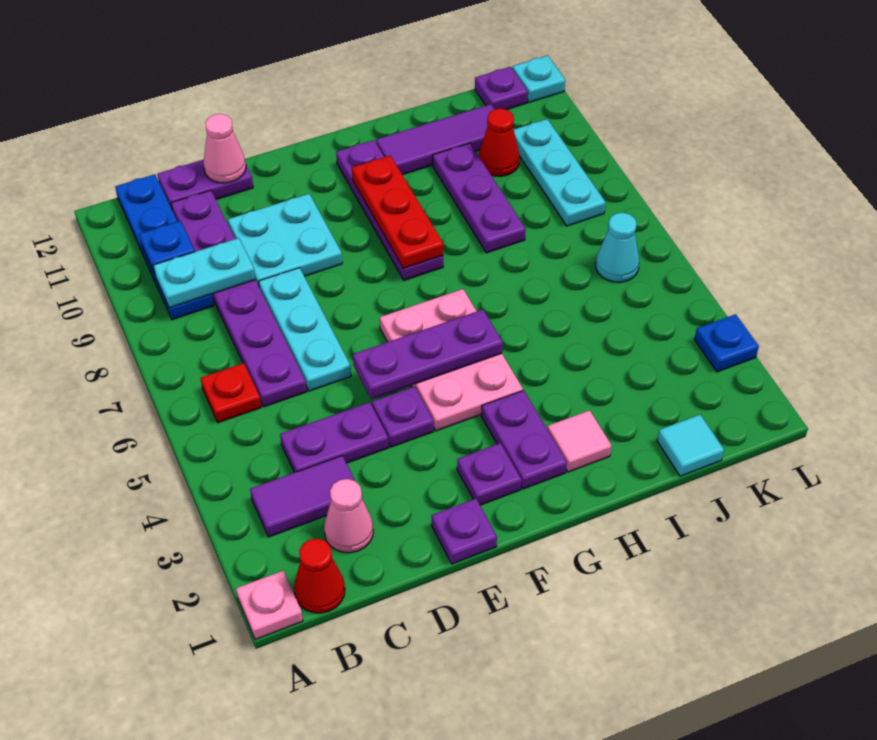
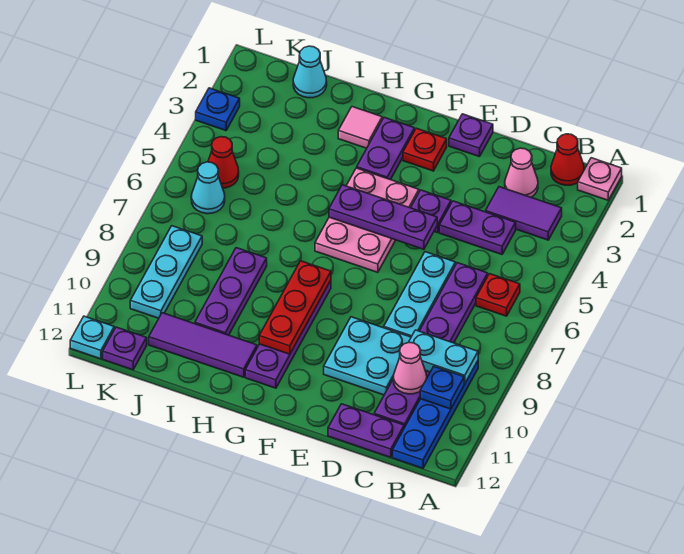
pink 1x1 cone [203,114,246,183] -> pink 1x1 cone moved to [393,342,427,394]
purple 1x1 plate [457,443,521,505] -> red 1x1 plate [403,128,447,171]
cyan 1x1 tile [657,415,724,476] -> cyan 1x1 cone [293,46,327,98]
red 1x1 cone [479,108,519,176] -> red 1x1 cone moved to [208,137,239,188]

